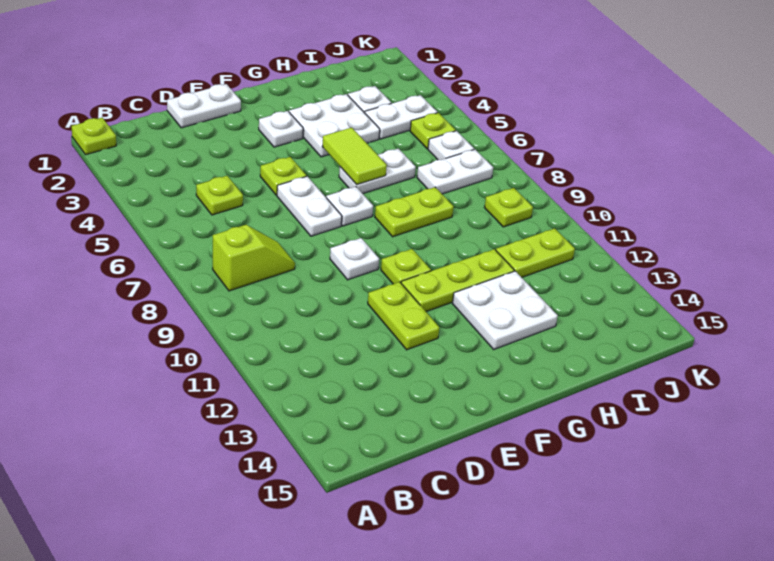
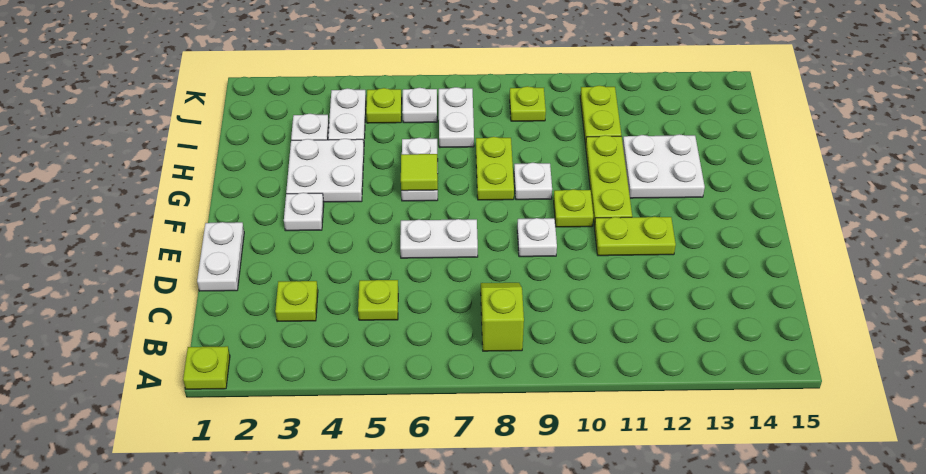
lime 1x1 plate [260,157,306,195] -> lime 1x1 plate moved to [275,281,318,322]
white 1x1 plate [326,187,373,226] -> white 1x1 plate moved to [514,163,552,200]
lime 1x2 tile [322,128,387,185] -> lime 1x1 tile [401,154,438,191]

